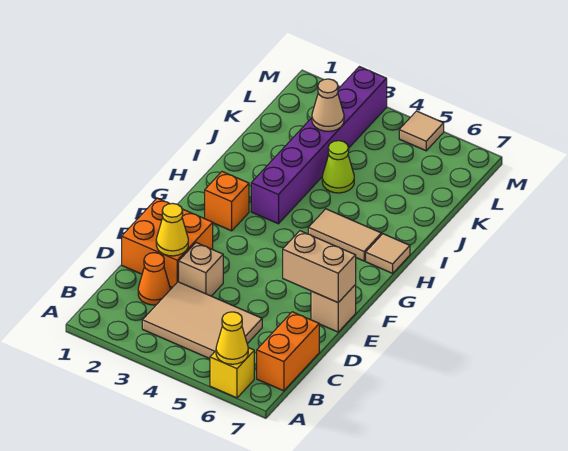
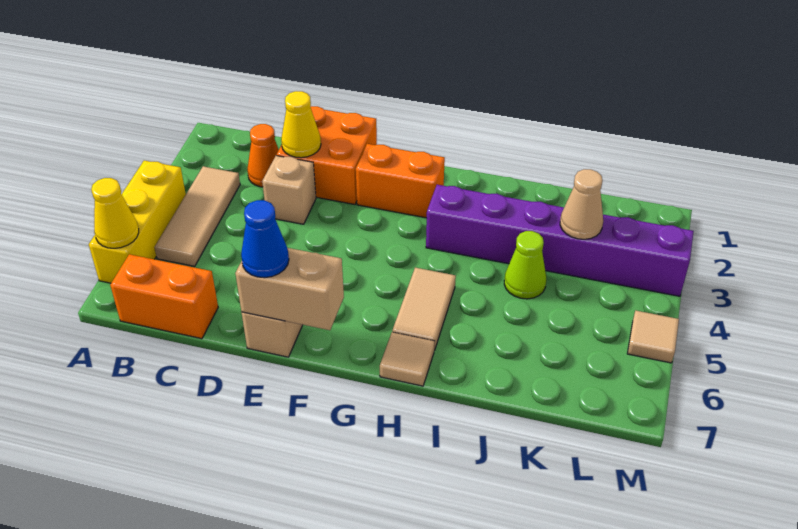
yellow 1x1 brick [210,348,254,398] -> yellow 1x3 brick [89,161,186,283]
tan 2x3 tile [142,282,262,359] -> tan 1x3 tile [155,166,240,266]
tan 1x2 brick [283,231,356,303] -> tan 1x2 brick turned to [235,248,344,330]
none -> blue 1x1 cone [241,200,289,278]
orange 1x1 brick [205,172,249,231] -> orange 1x2 brick [356,144,445,218]

